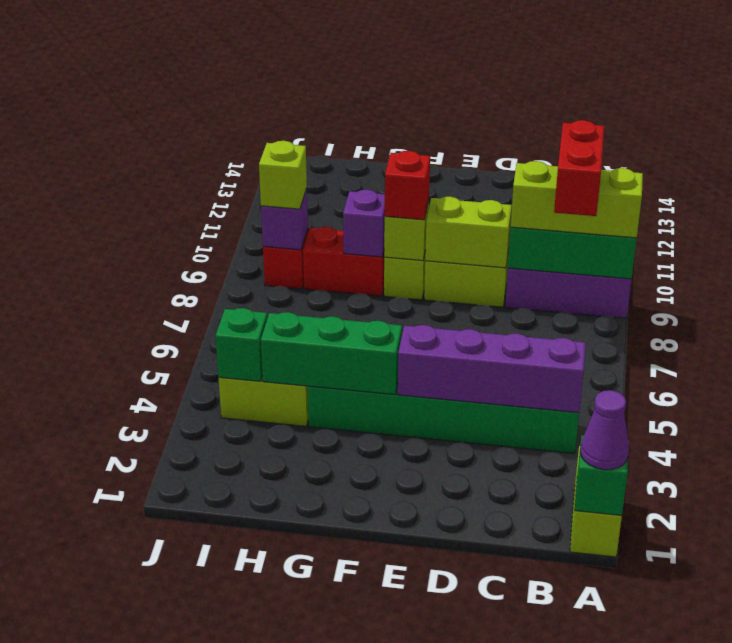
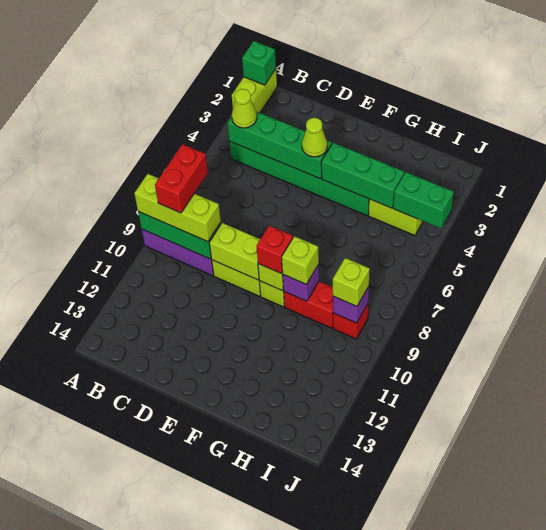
purple 1x1 cone [580,390,629,470] -> none
purple 1x4 brick [398,325,586,413] -> green 1x4 brick [228,112,332,179]
none -> lime 1x1 cone [232,89,257,128]
none -> lime 1x1 cone [302,118,327,157]
none -> lime 1x1 brick [282,236,319,284]
green 1x1 brick [216,308,267,381] -> green 1x2 brick [393,172,454,228]

